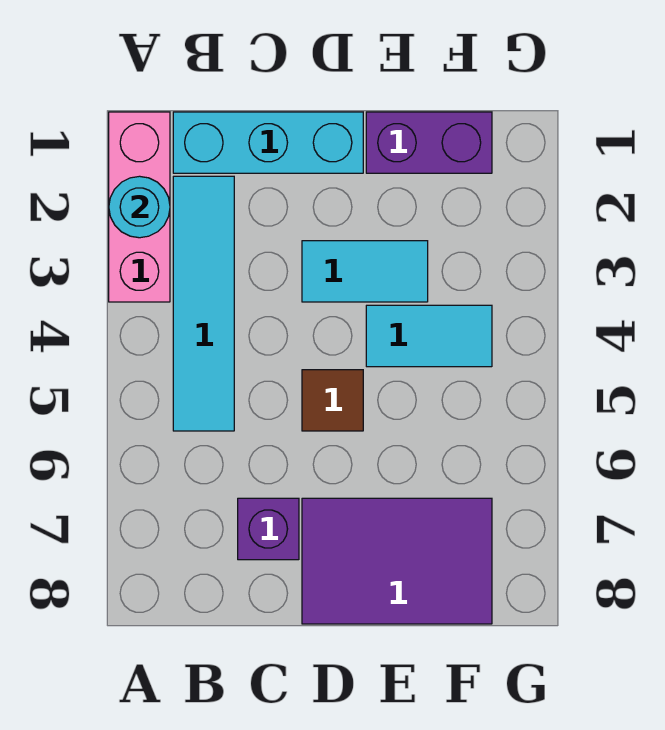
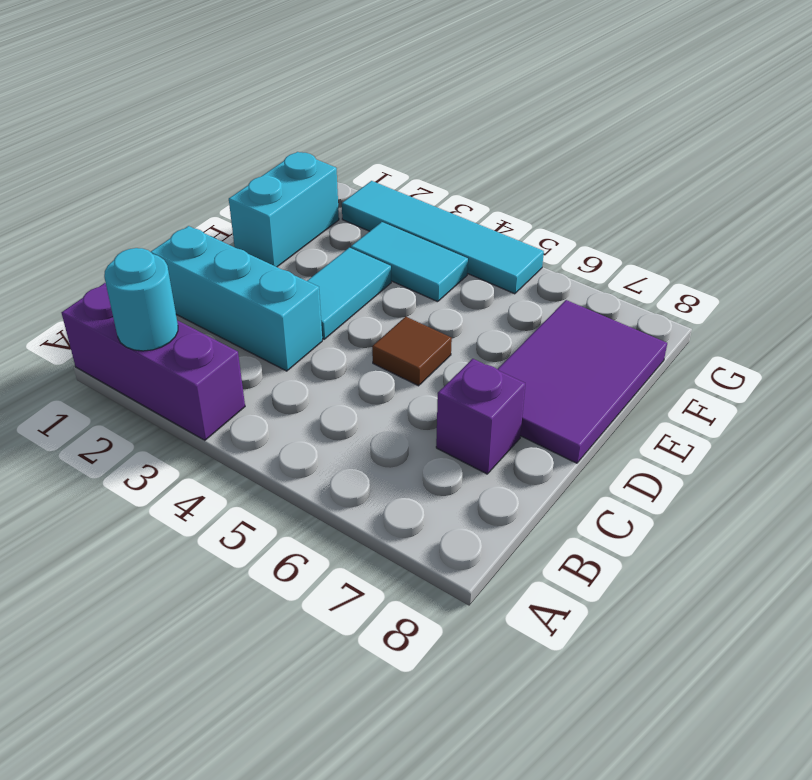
pink 1x3 brick [109,112,170,302] -> purple 1x3 brick [62,283,245,440]
cyan 1x3 brick [173,112,363,173] -> cyan 1x3 brick turned to [151,226,322,371]
cyan 1x4 tile [173,176,234,431] -> cyan 1x4 tile moved to [342,181,544,294]
purple 1x2 brick [366,112,492,173] -> cyan 1x2 brick [229,152,339,267]
cyan 1x2 tile [366,305,492,367] -> cyan 1x2 tile turned to [351,222,468,302]

